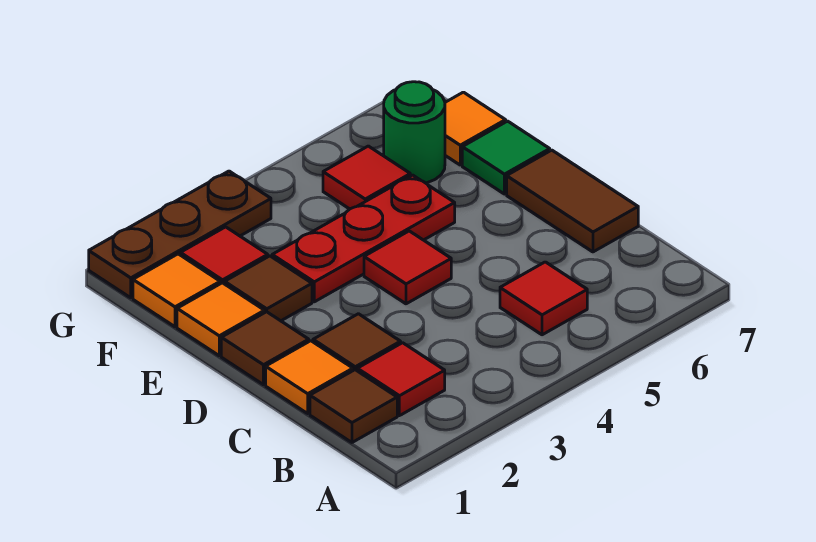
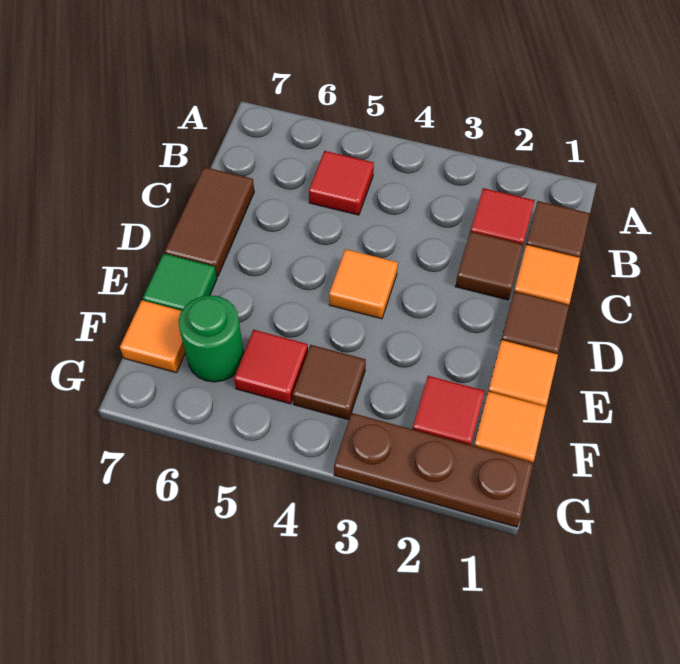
red 1x1 tile [364,231,451,304] -> orange 1x1 tile [329,249,398,319]
brown 1x1 tile [225,256,312,321] -> brown 1x1 tile moved to [293,345,366,420]
red 1x3 plate [272,175,455,302] -> none

